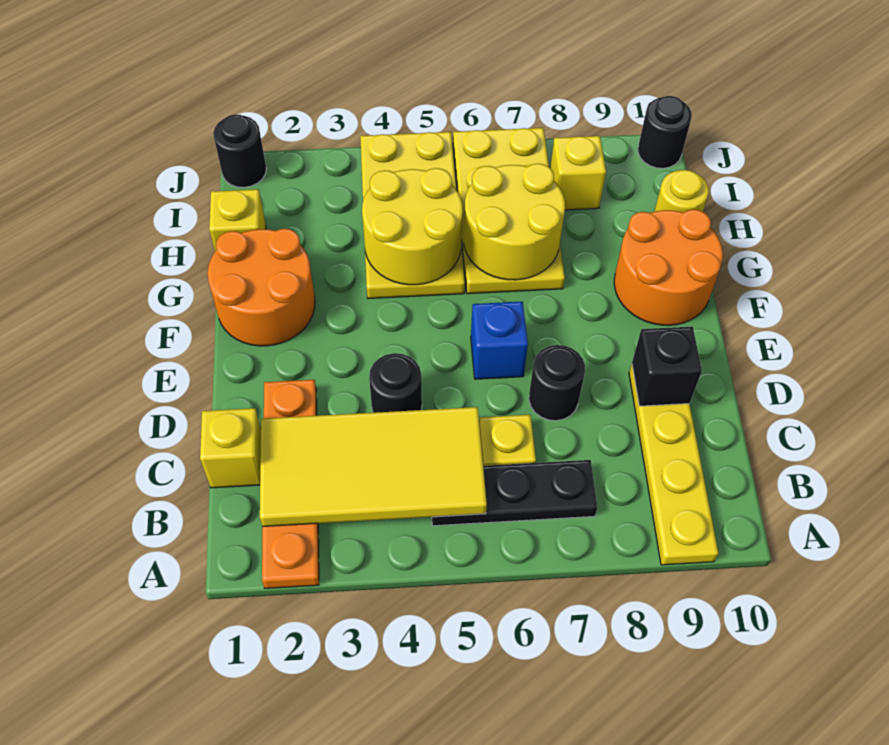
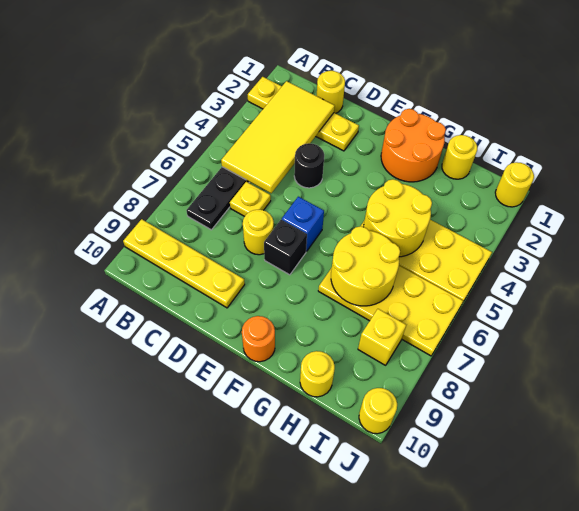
orange 1x4 plate [262,380,319,588] -> yellow 1x4 plate [248,77,359,151]
yellow 1x1 brick [200,408,261,488] -> yellow 1x1 round brick [317,71,345,113]
black 1x1 round brick [529,345,585,421] -> yellow 1x1 round brick [243,210,274,255]
black 1x1 brick [632,326,702,406] -> black 1x1 brick moved to [264,220,307,275]
orange 2x2 round brick [614,209,723,325] -> orange 1x1 round brick [242,316,275,362]
yellow 1x1 brick [209,189,266,251] -> yellow 1x1 round brick [442,135,477,179]
black 1x1 round brick [213,114,266,187] -> yellow 1x1 round brick [495,162,534,207]
black 1x1 round brick [638,96,692,168] -> yellow 1x1 round brick [359,388,397,434]

